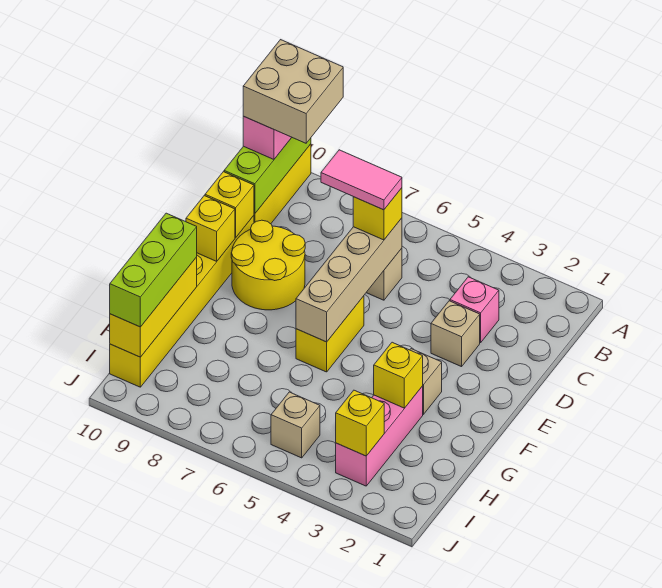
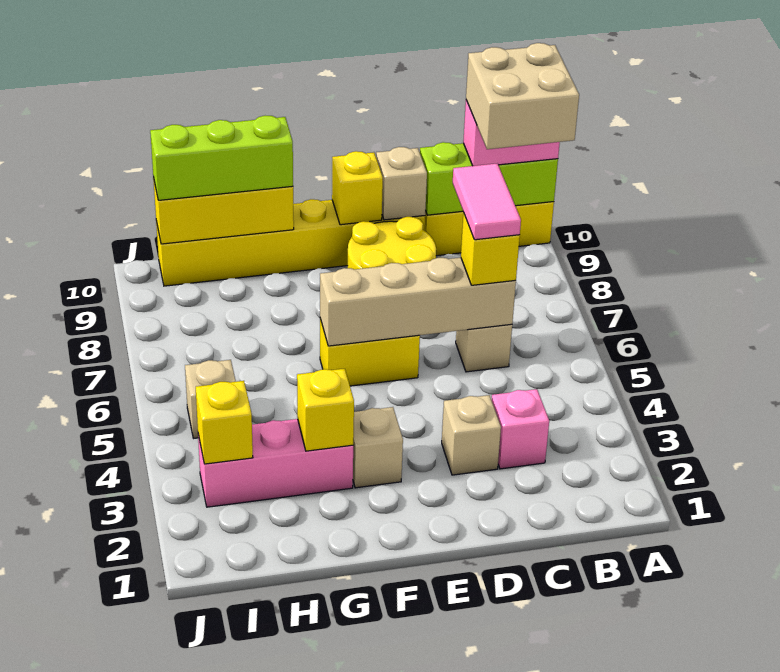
yellow 1x1 brick [205,172,254,237] -> tan 1x1 brick [376,147,427,220]

